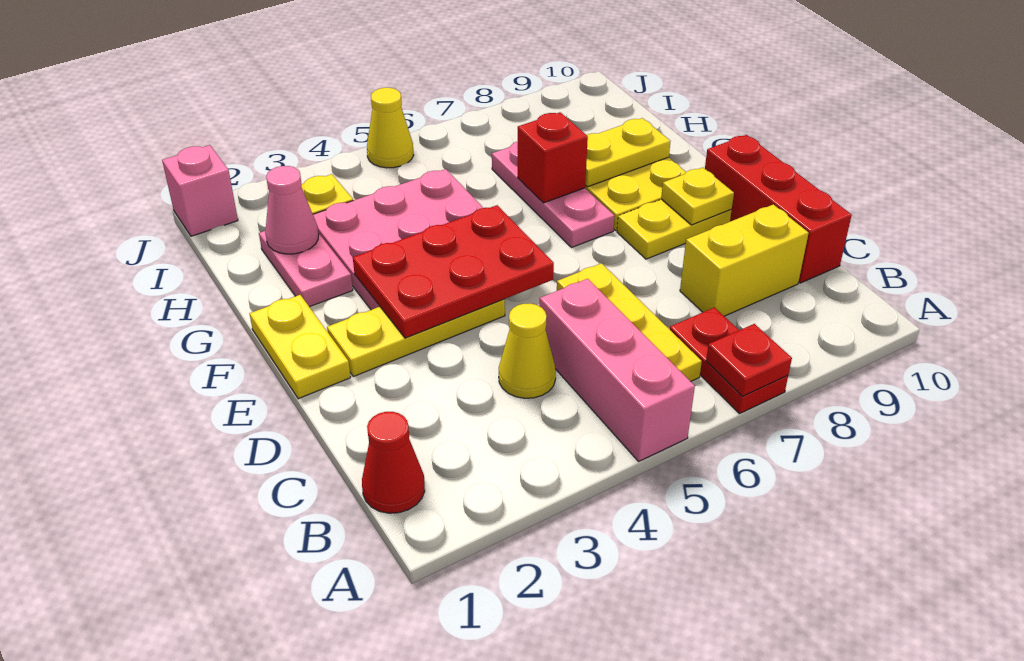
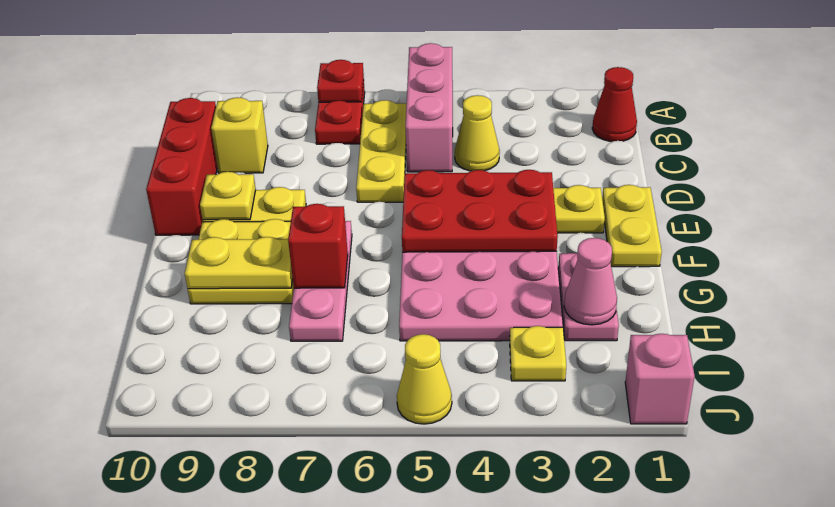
yellow 1x2 brick [680,204,809,316] -> yellow 1x1 brick [211,97,268,173]

